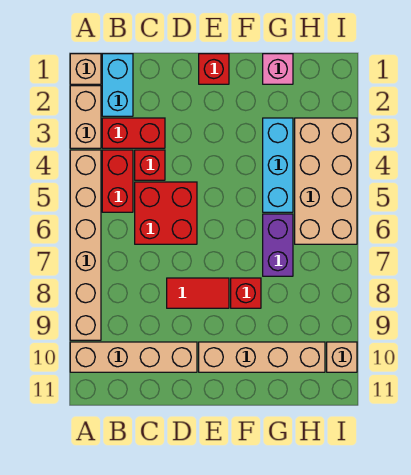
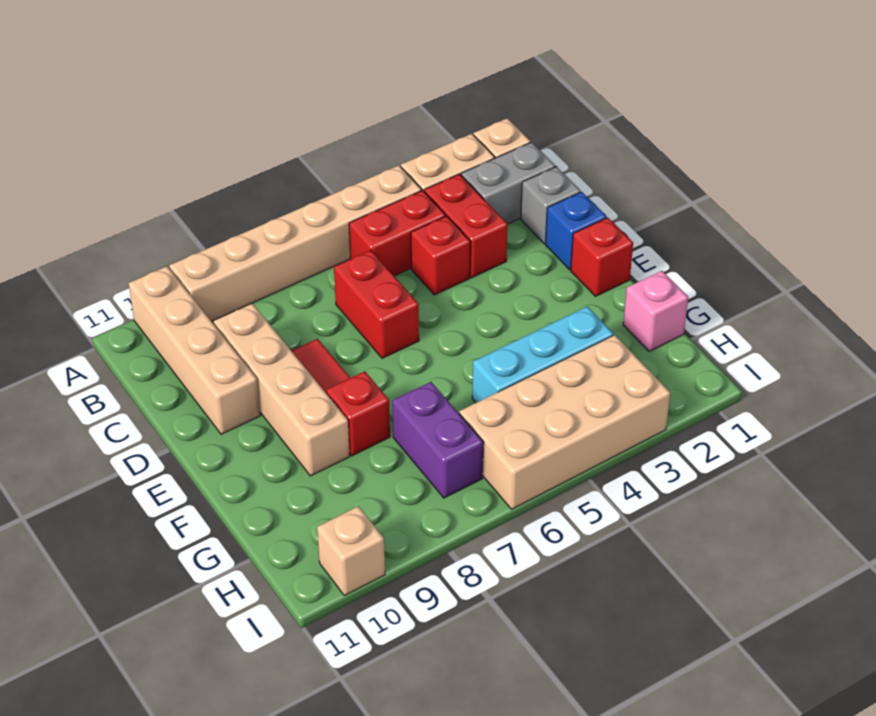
cyan 1x2 brick [102,54,133,116] -> grey 1x2 brick [461,142,555,224]
none -> grey 1x1 brick [521,167,581,244]
red 2x2 brick [135,182,197,244] -> red 1x2 brick [334,250,419,358]
none -> blue 1x1 brick [546,192,607,270]
tan 1x4 brick [199,342,325,372] -> tan 1x4 brick moved to [214,304,350,476]
purple 1x2 brick [263,214,293,276] -> purple 1x2 brick turned to [392,382,483,498]

